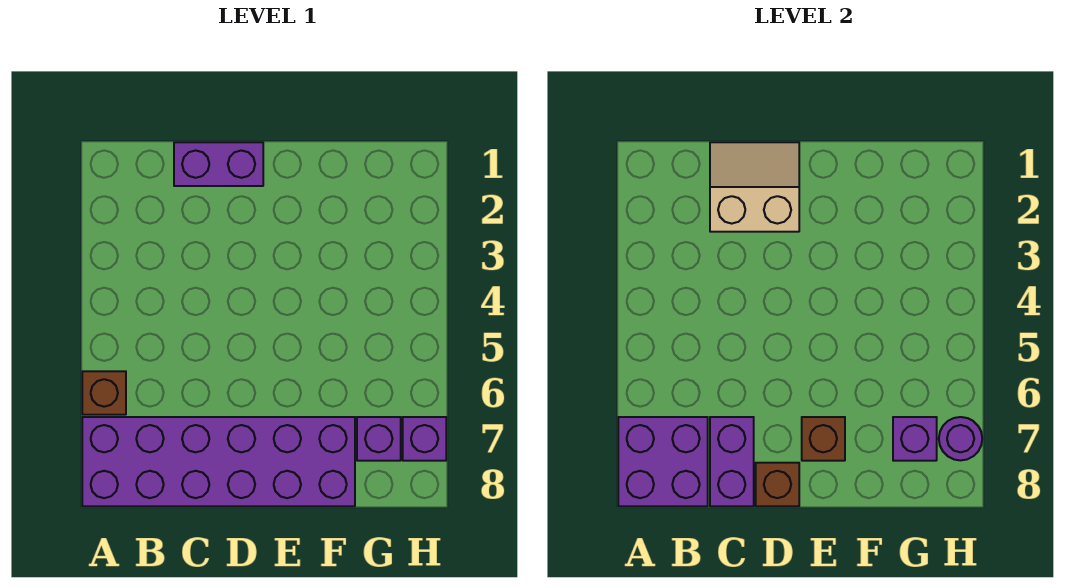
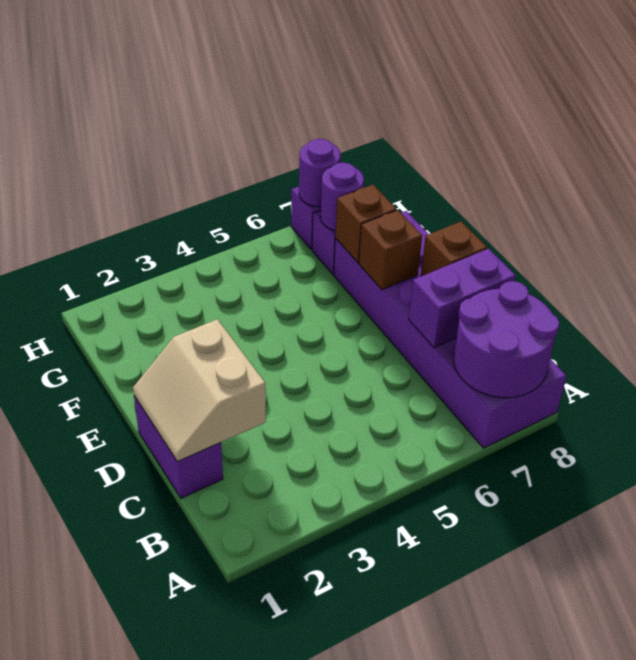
brown 1x1 brick [82,371,126,415] -> brown 1x1 brick moved to [335,185,397,263]
purple 2x2 brick [618,417,708,506] -> purple 2x2 round brick [454,281,560,398]
purple 1x1 brick [893,417,937,461] -> purple 1x1 round brick [321,162,364,231]

